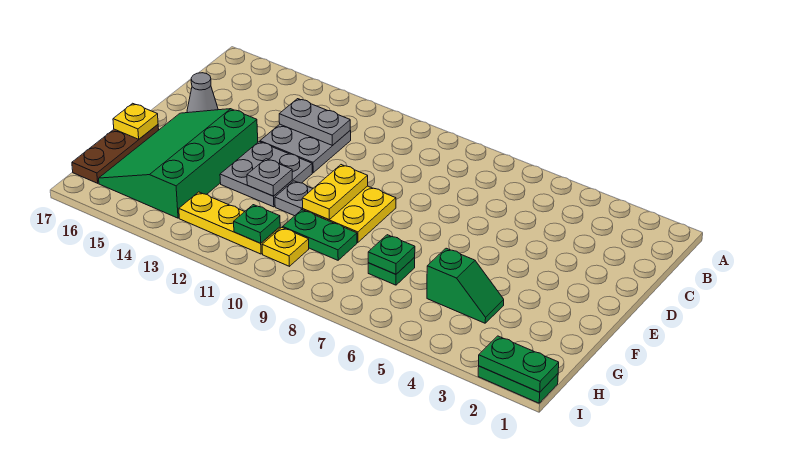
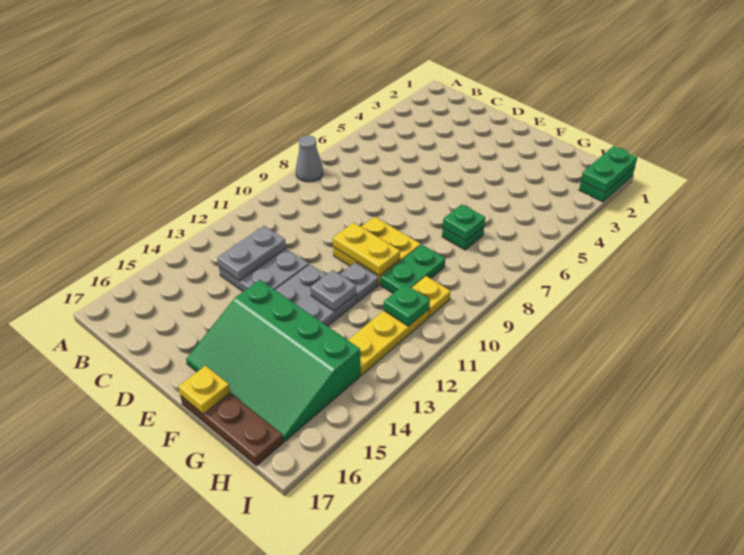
grey 1x1 cone [187,73,218,113] -> grey 1x1 cone moved to [296,136,323,182]
green 1x2 slope [427,248,504,323] -> none

